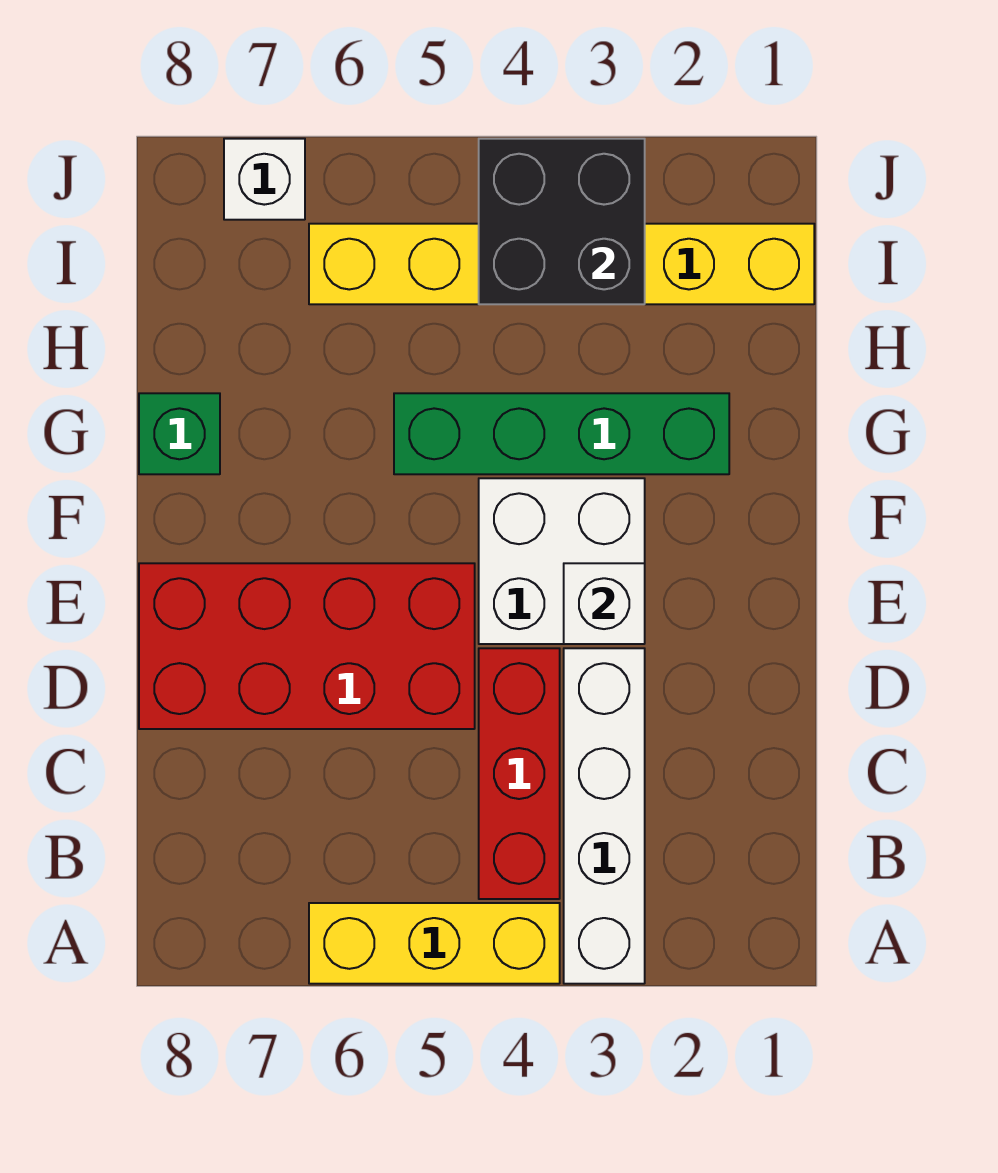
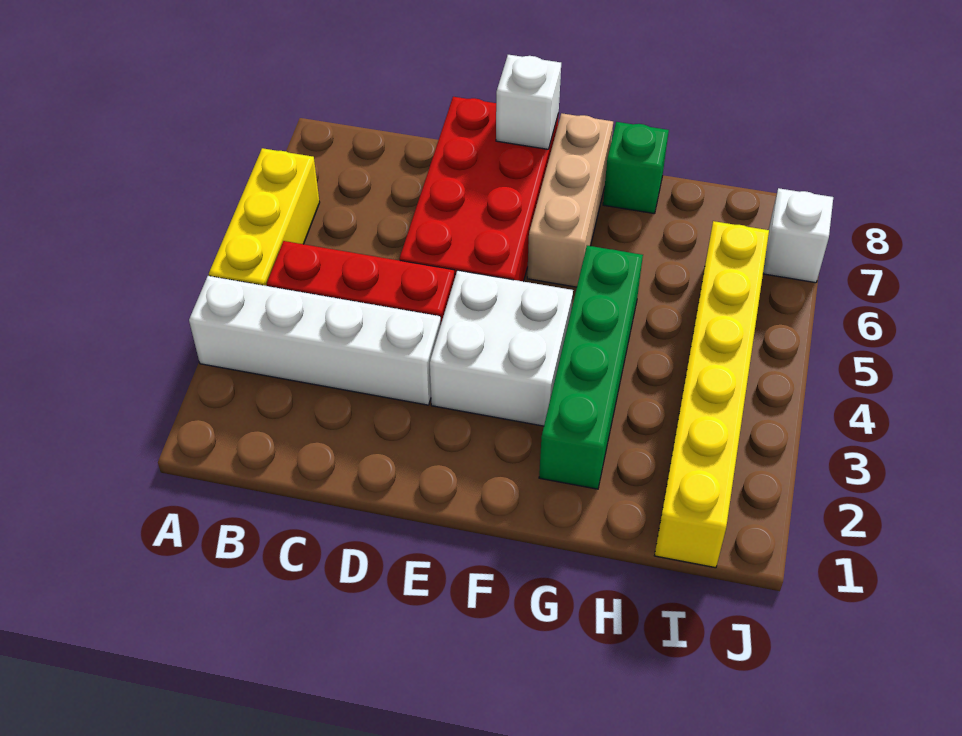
white 1x1 brick [564,563,645,644] -> white 1x1 brick moved to [496,55,561,149]
none -> tan 1x3 brick [527,113,613,287]
black 2x2 brick [479,139,645,304] -> none

